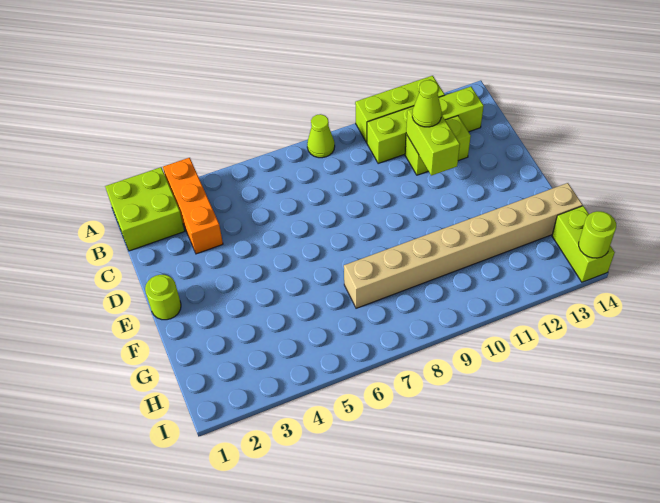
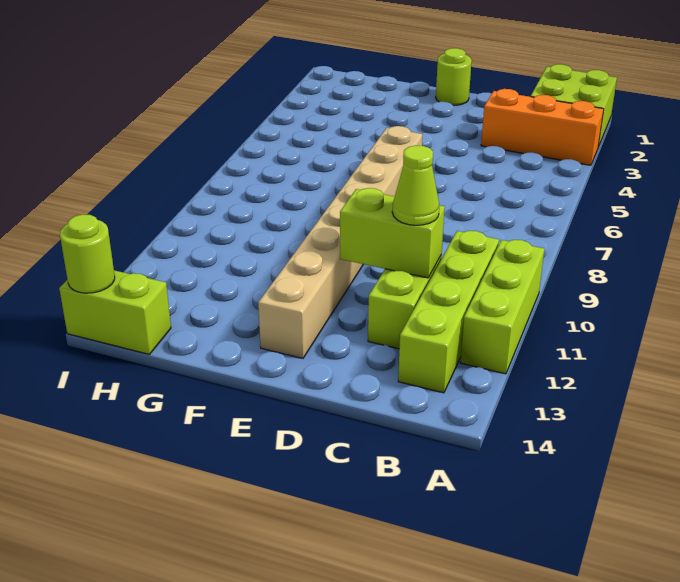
lime 1x1 cone [307,114,335,158] -> none
tan 1x8 brick [344,183,582,308] -> tan 1x8 brick moved to [258,126,423,358]

